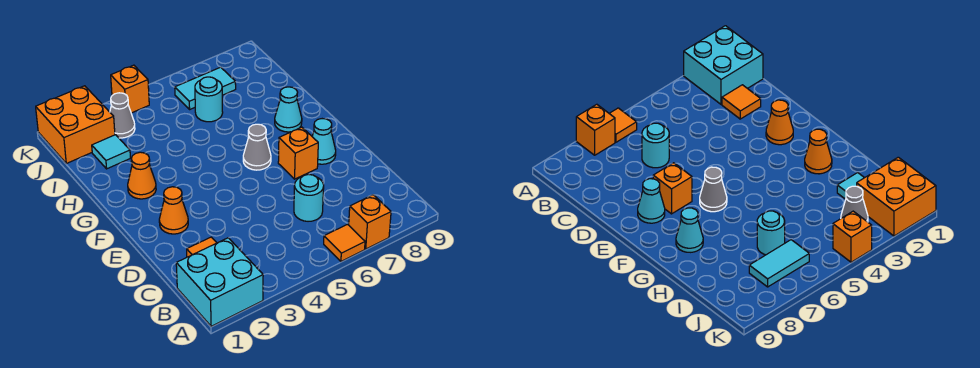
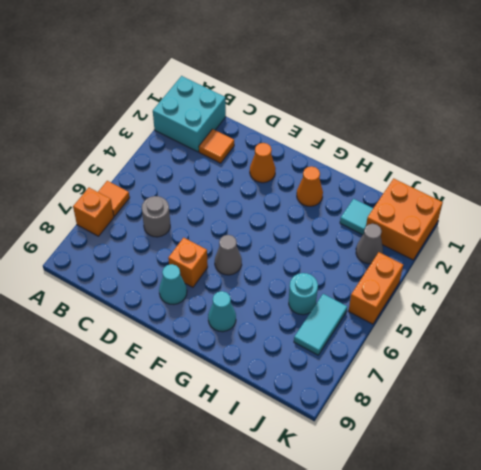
cyan 1x1 round brick [294,174,324,221] -> grey 1x1 round brick [142,196,170,237]
orange 1x1 brick [111,65,149,113] -> orange 1x2 brick [349,252,403,324]

